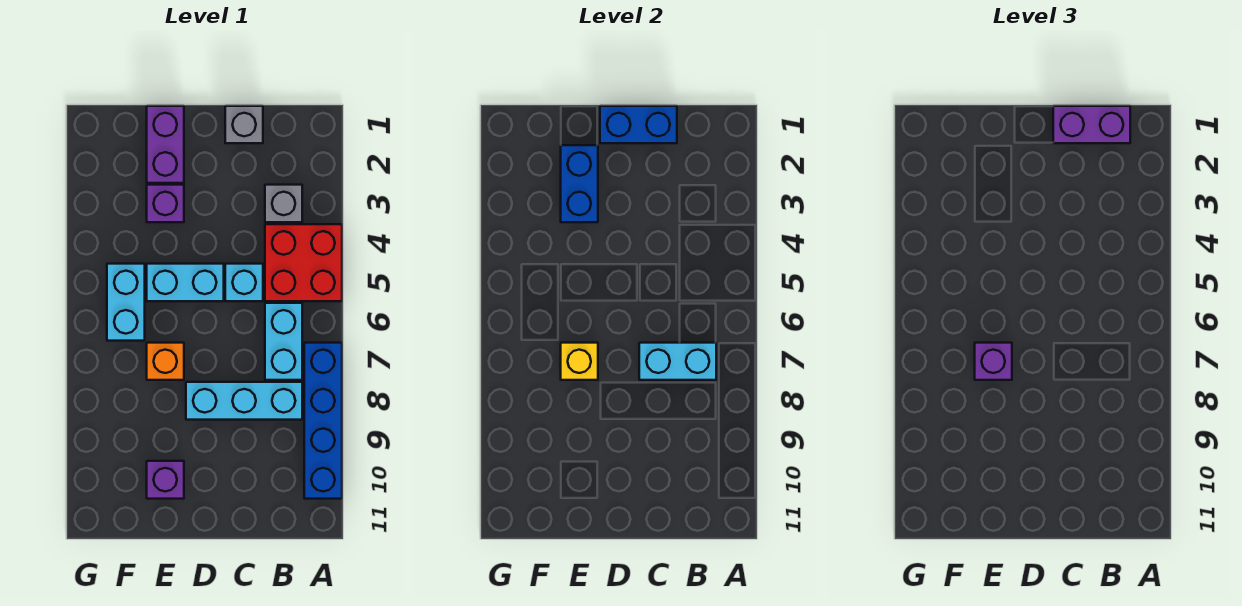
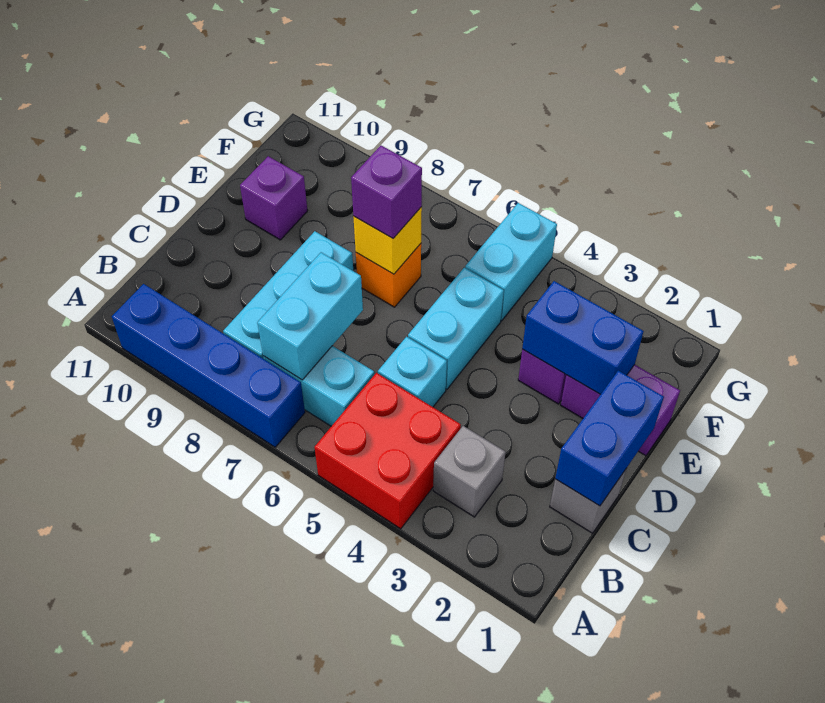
purple 1x2 brick [1053,106,1130,143] -> none
cyan 1x2 brick [107,264,145,341] -> cyan 1x2 brick turned to [465,203,557,321]

